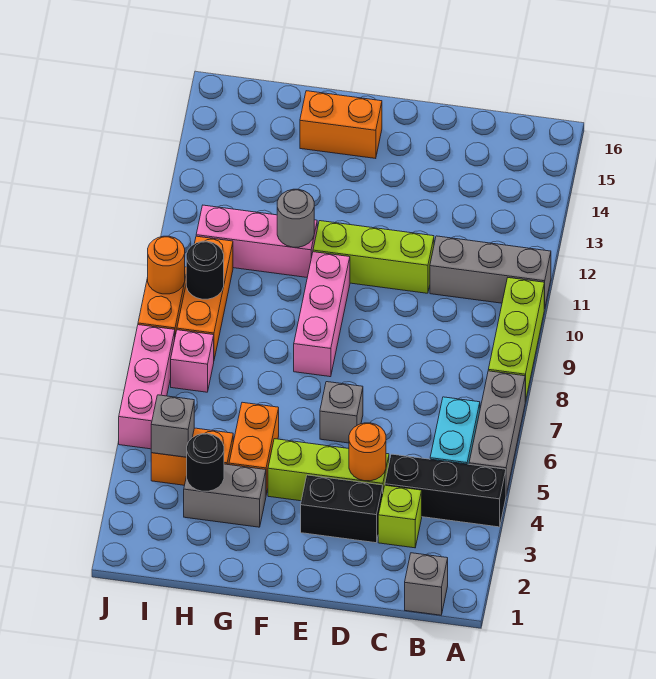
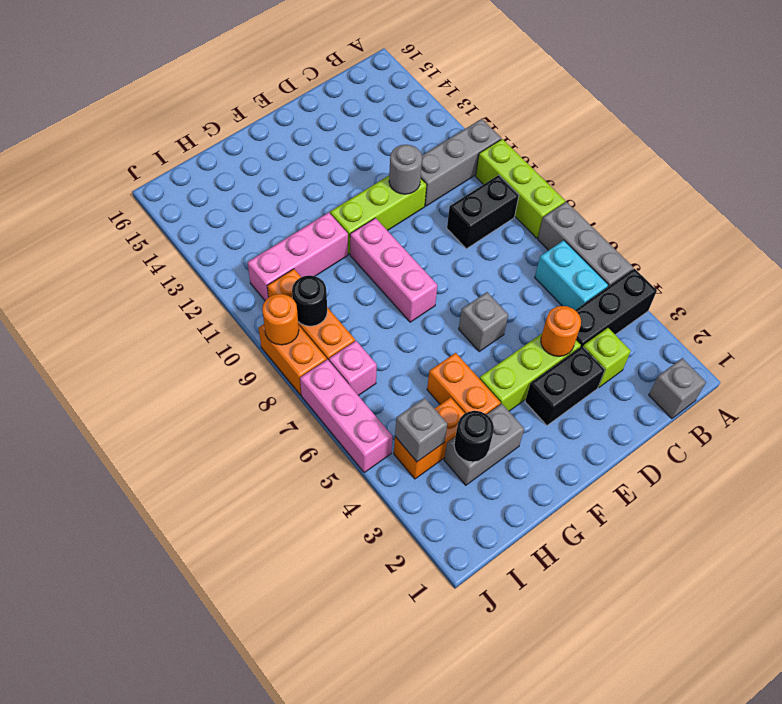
none -> black 1x2 brick [447,175,519,249]
orange 1x2 brick [300,91,382,159] -> none
grey 1x1 round brick [277,189,314,247] -> grey 1x1 round brick moved to [389,145,422,194]

